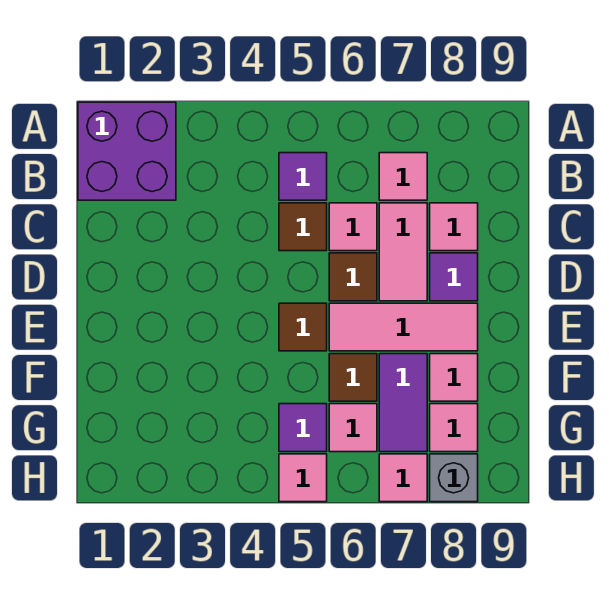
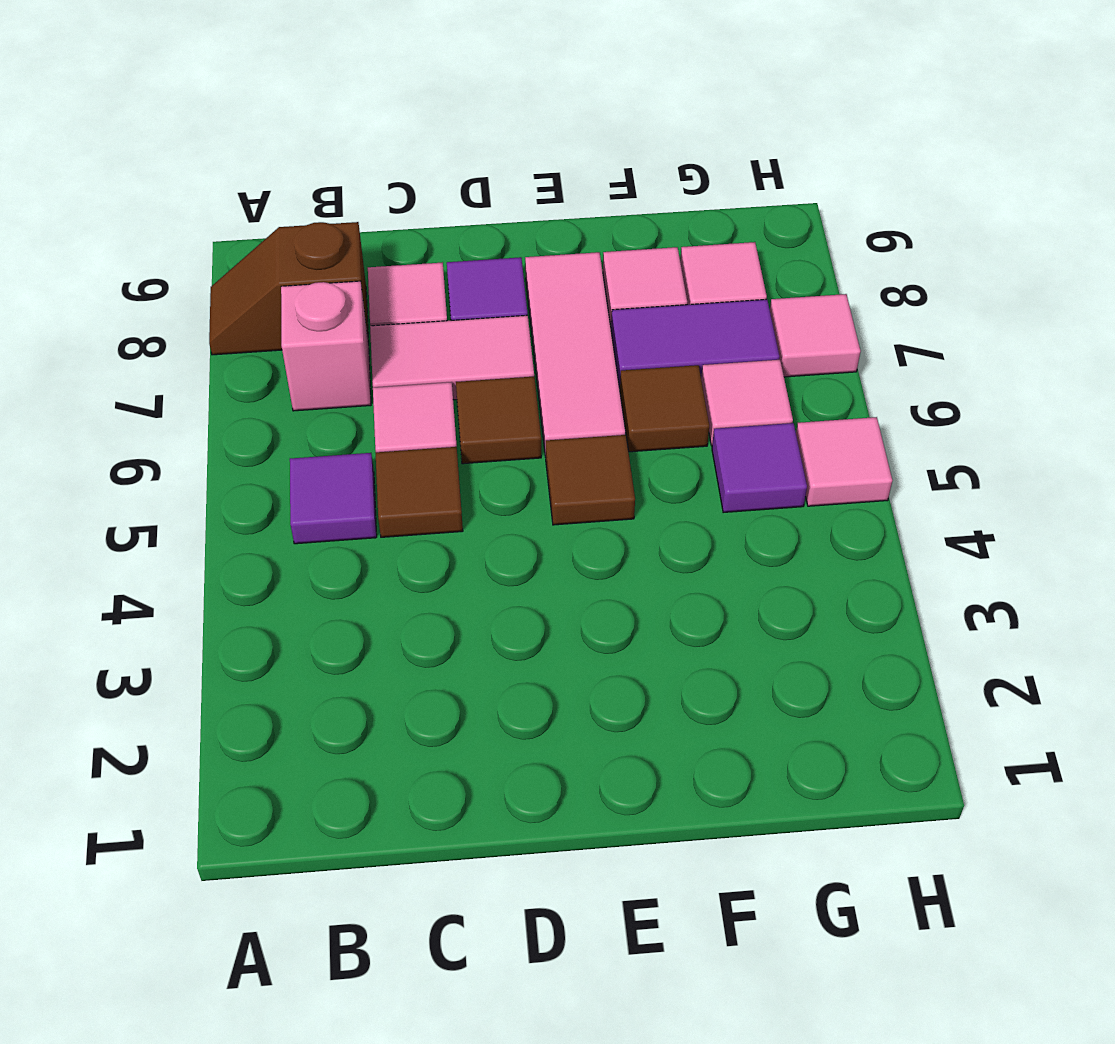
purple 2x2 brick [78,102,176,200] -> none
none -> brown 1x2 slope [209,222,369,355]
pink 1x1 tile [379,153,427,200] -> pink 1x1 brick [281,281,371,411]
grey 1x1 brick [430,454,478,502] -> none

